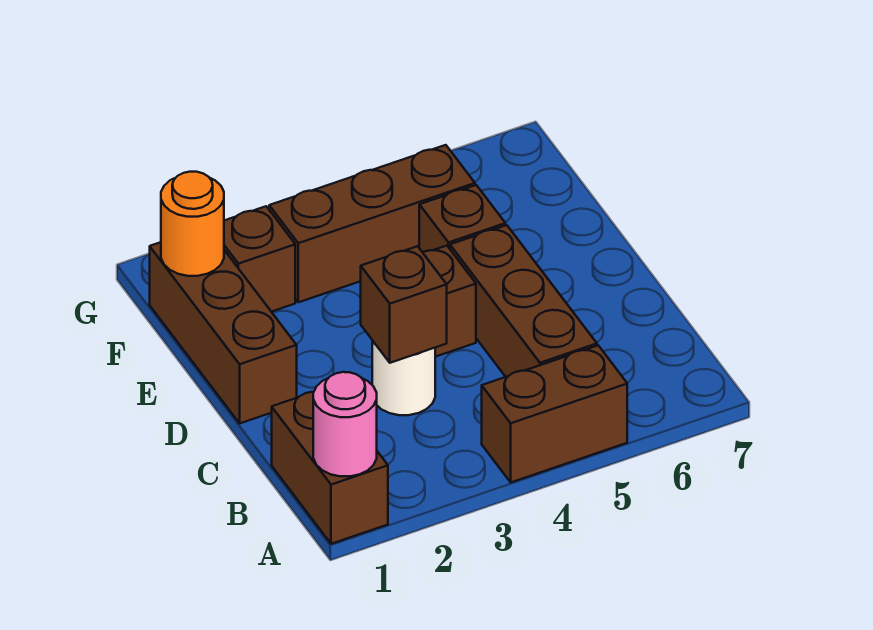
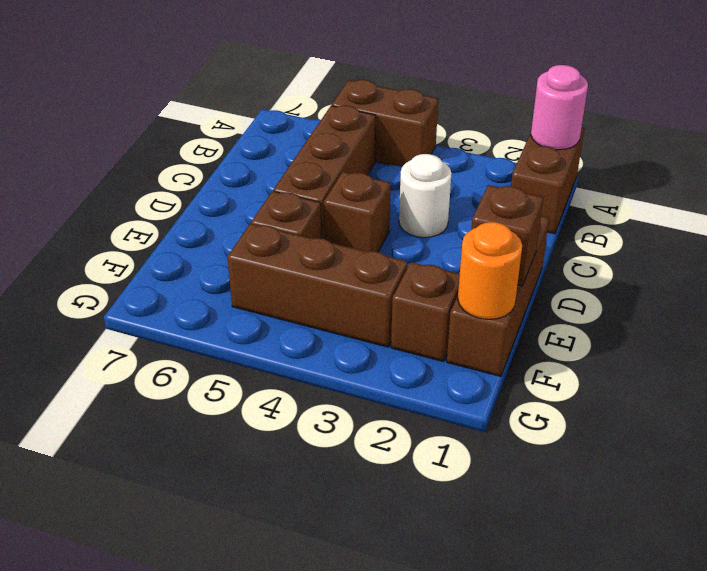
brown 1x1 brick [361,246,447,363] -> brown 1x1 brick moved to [471,185,543,286]

